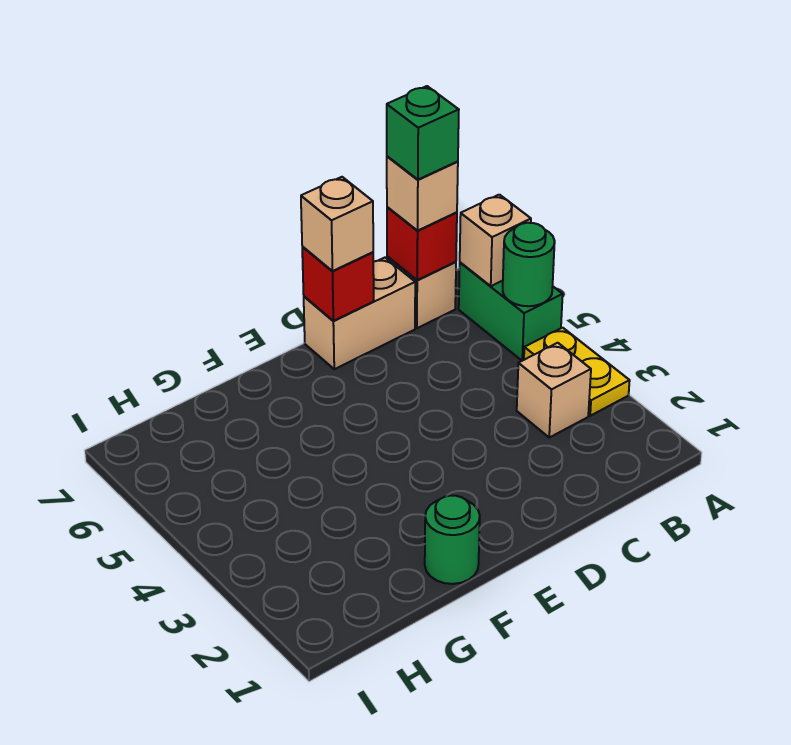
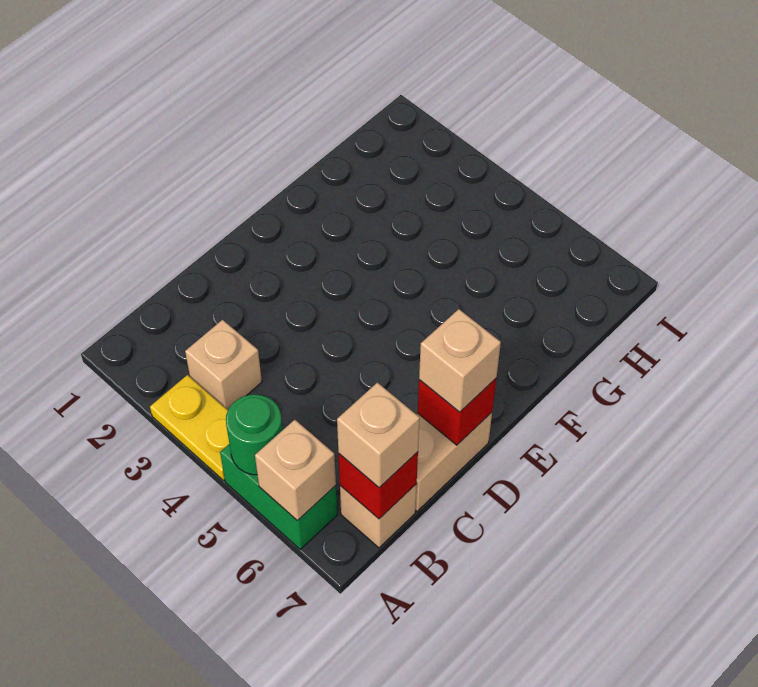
green 1x1 brick [387,86,459,180] -> none
green 1x1 round brick [425,496,480,584] -> none

